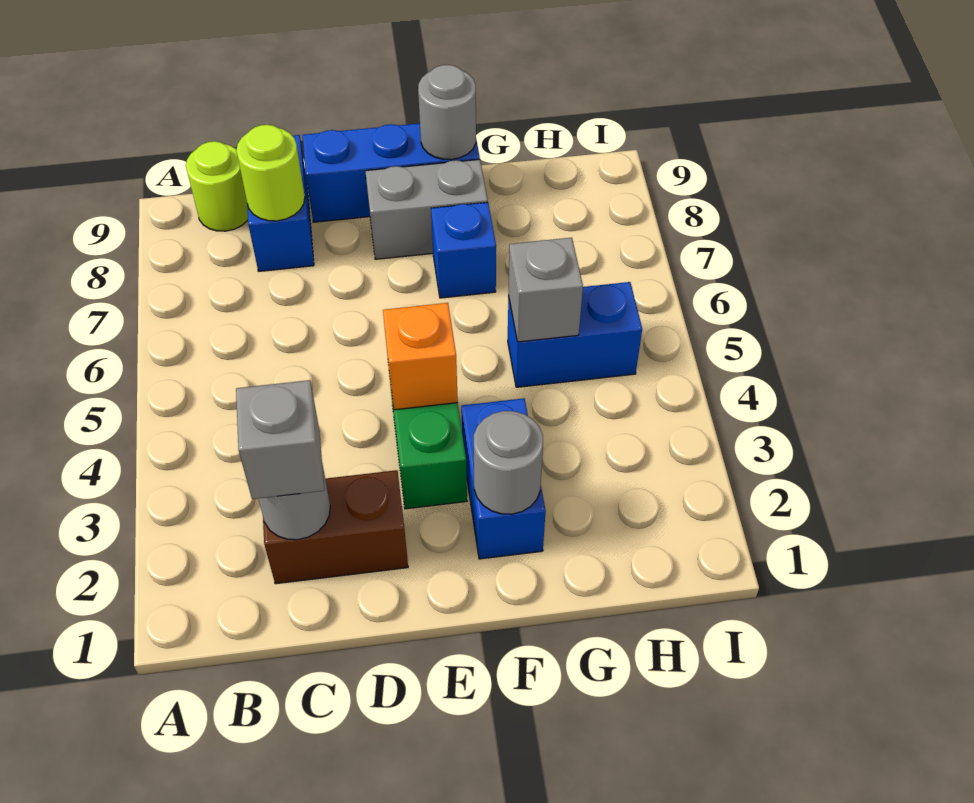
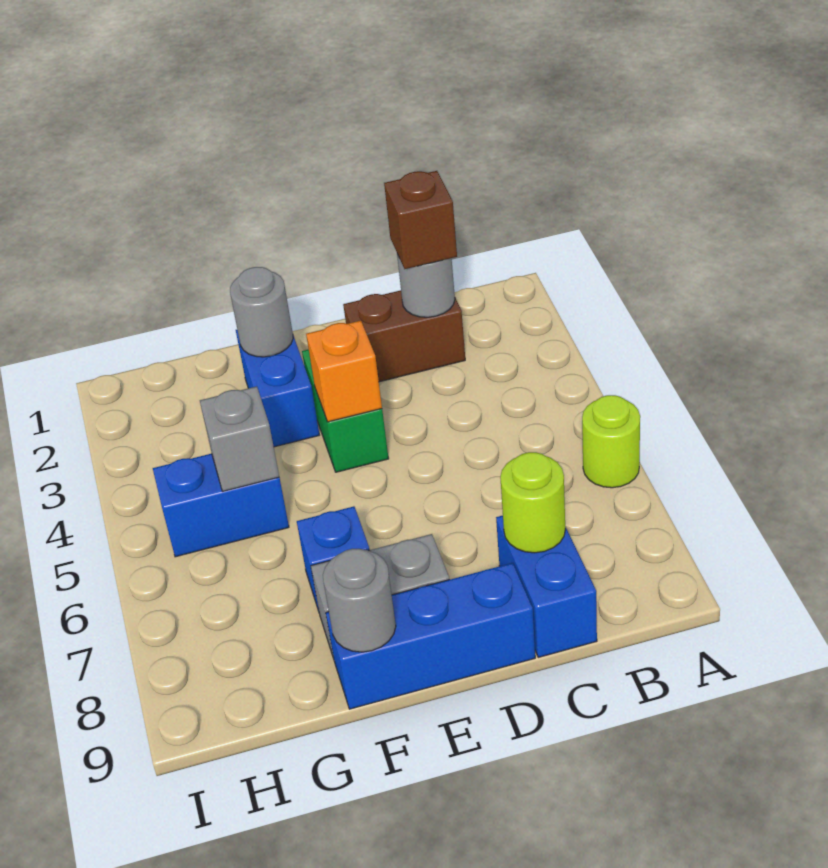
lime 1x1 round brick [186,141,248,231] -> lime 1x1 round brick moved to [582,395,640,488]
grey 1x1 brick [236,380,324,499] -> brown 1x1 brick [384,171,457,269]

